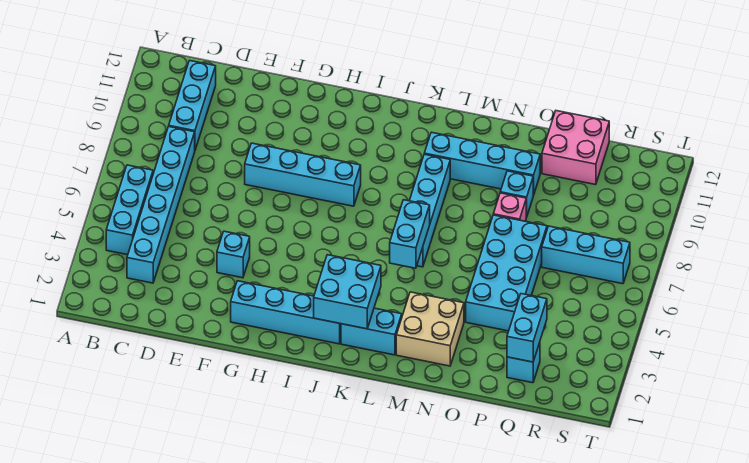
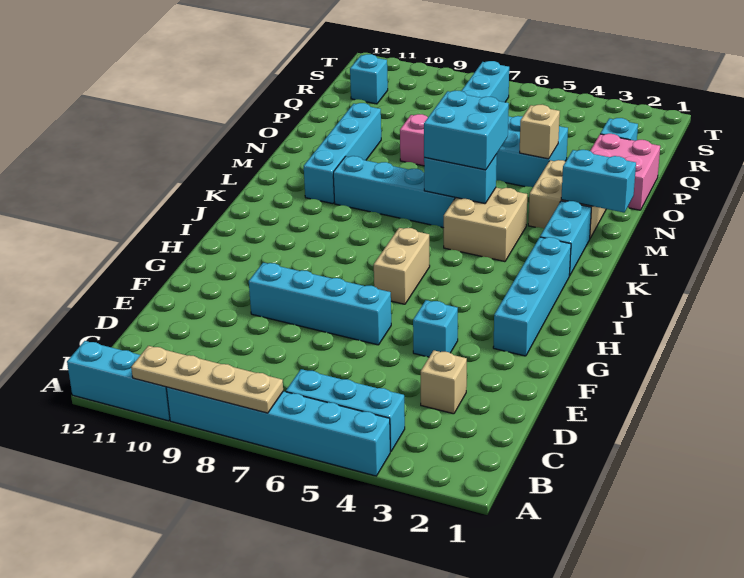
none -> tan 1x4 plate [131,346,283,413]
cyan 1x6 brick [127,127,195,283] -> cyan 1x6 brick moved to [166,387,390,476]
cyan 1x3 brick [169,61,216,150] -> cyan 1x3 brick moved to [67,341,170,421]
none -> tan 1x1 brick [421,350,467,414]
cyan 1x4 brick [245,143,361,206] -> cyan 1x4 brick turned to [249,263,391,345]
none -> tan 1x2 brick [374,228,430,304]
cyan 2x2 brick [314,255,381,329] -> cyan 2x2 brick moved to [424,91,509,170]
none -> tan 2x2 brick [444,187,527,262]
none -> tan 1x1 brick [520,105,560,159]
cyan 1x1 brick [500,171,533,217] -> cyan 1x1 brick moved to [350,54,388,104]
pink 2x2 brick [542,111,609,185] -> pink 2x2 brick moved to [590,134,660,210]
cyan 1x2 brick [507,294,547,362] -> cyan 1x2 brick moved to [561,150,636,213]

